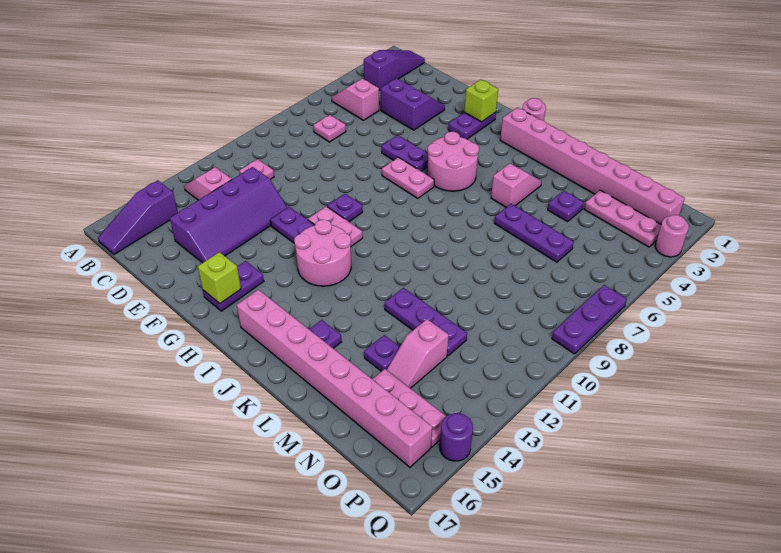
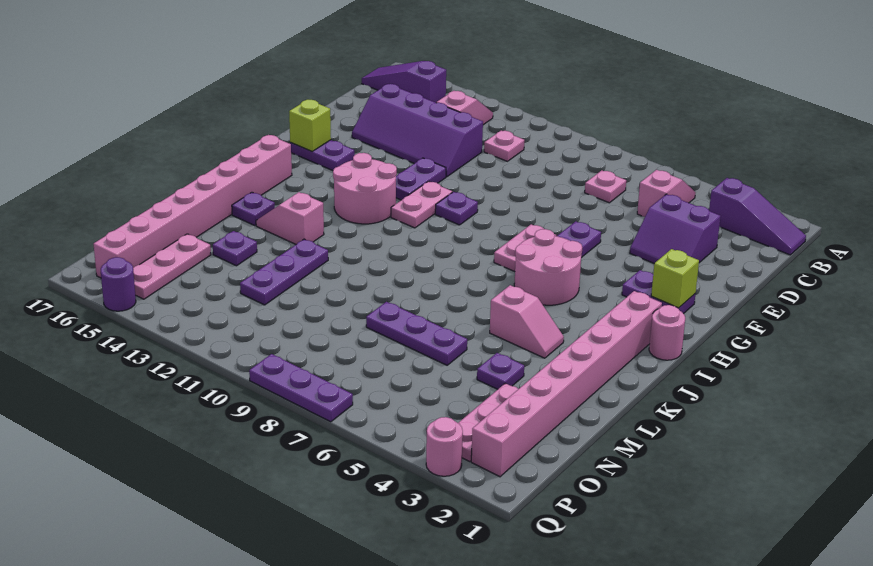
purple 2x2 slope [380,78,445,130] -> purple 2x2 slope turned to [630,194,721,263]
purple 1x3 plate [495,204,574,262] -> purple 1x3 plate turned to [366,302,467,365]
pink 1x2 slope [387,319,449,388] -> pink 1x2 slope moved to [256,192,324,244]

